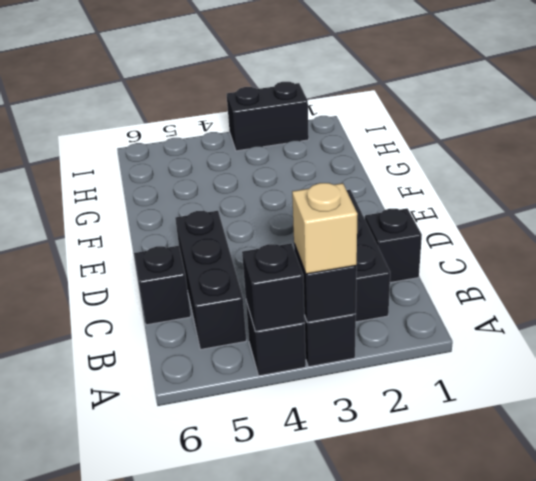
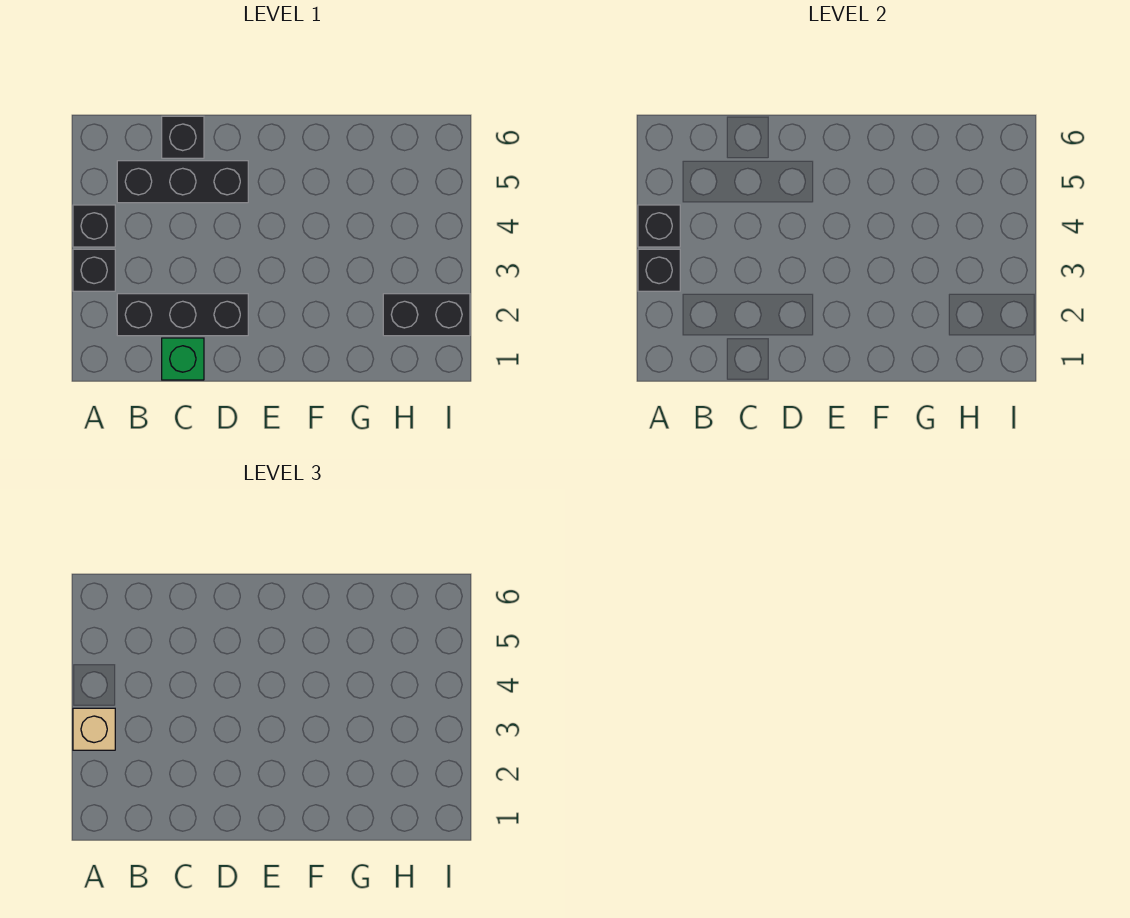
black 1x1 brick [365,209,422,283] -> green 1x1 brick [162,338,204,380]
black 1x2 brick [227,82,309,151] -> black 1x2 brick turned to [383,294,470,336]

